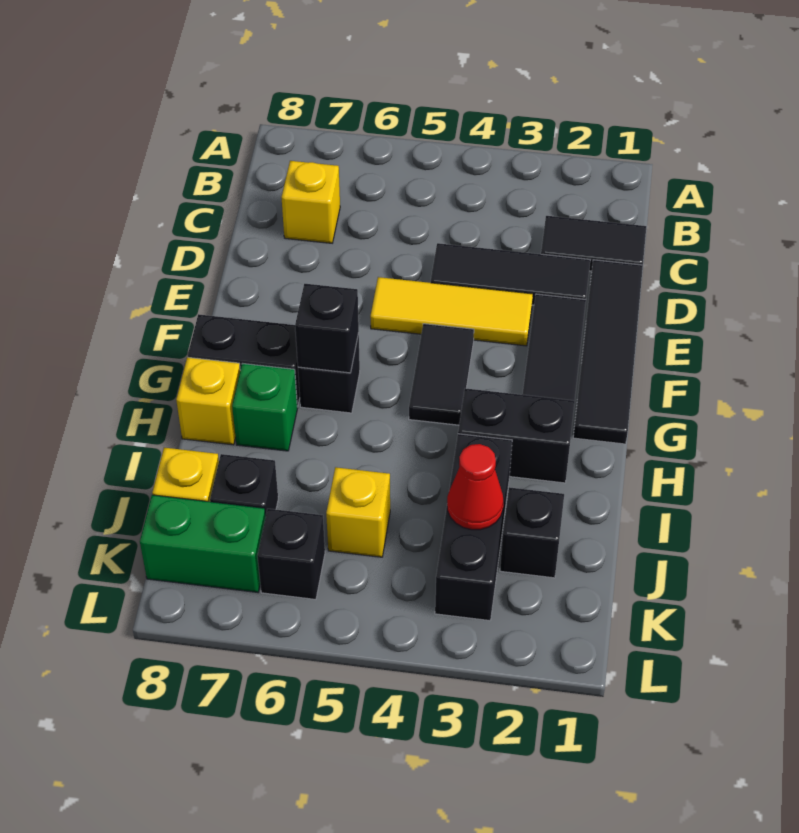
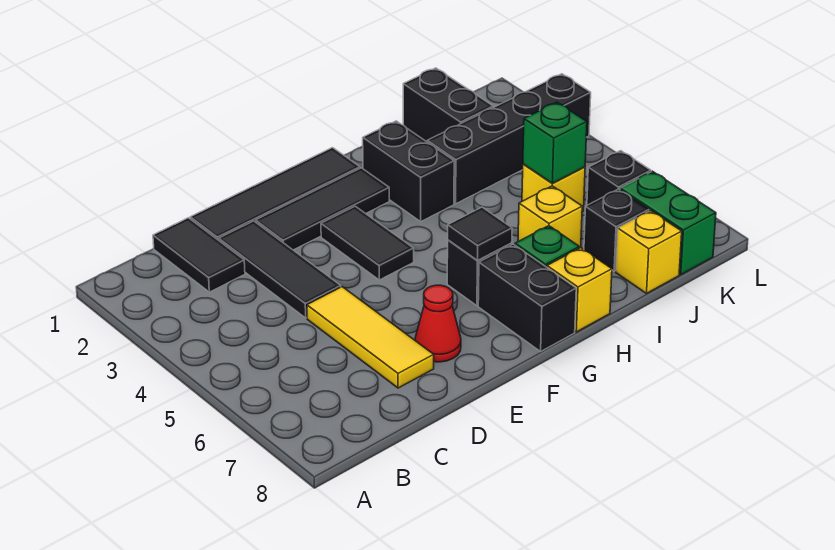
yellow 1x1 brick [281,161,340,243] -> yellow 1x1 brick moved to [518,186,582,248]
yellow 1x3 tile [370,277,533,346] -> yellow 1x3 tile moved to [307,287,434,388]
black 1x2 tile [409,324,474,425] -> black 1x2 tile turned to [321,206,414,280]
black 1x1 brick [295,284,359,373] -> black 1x1 tile [448,207,512,260]
black 1x3 brick [435,434,512,621] -> black 1x4 brick [427,74,591,204]
black 1x1 brick [500,487,564,578] -> black 1x2 brick [403,68,493,142]
red 1x1 cone [447,444,503,530] -> red 1x1 cone moved to [415,285,461,362]
none -> green 1x1 brick [523,102,587,184]

